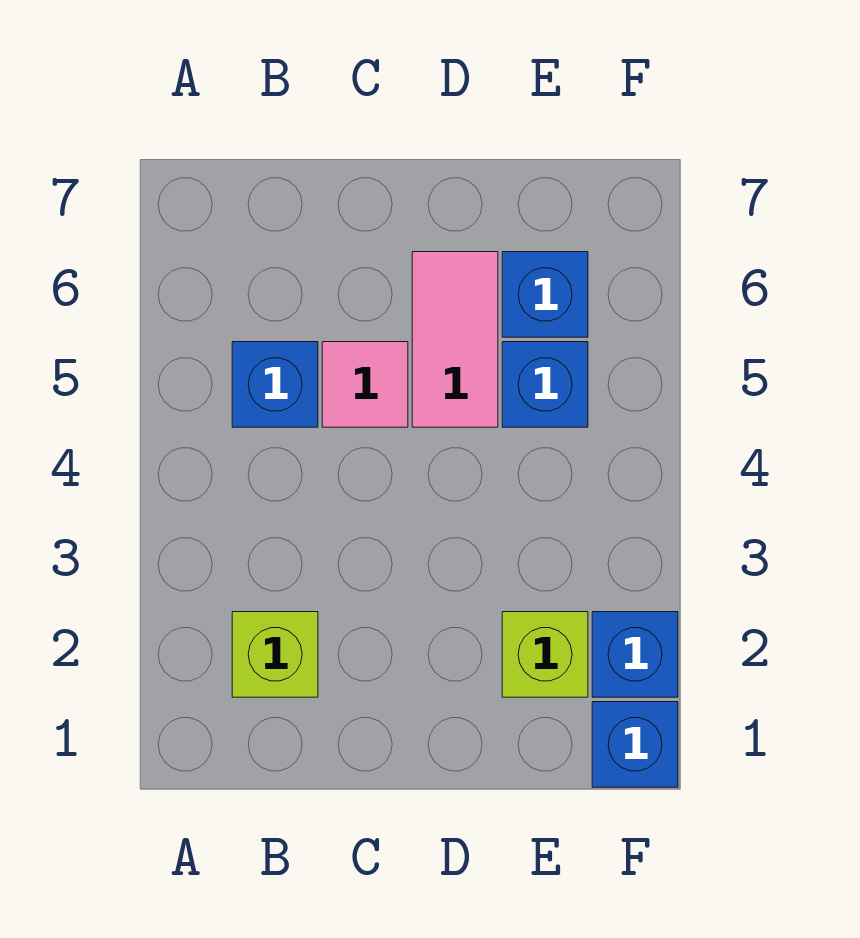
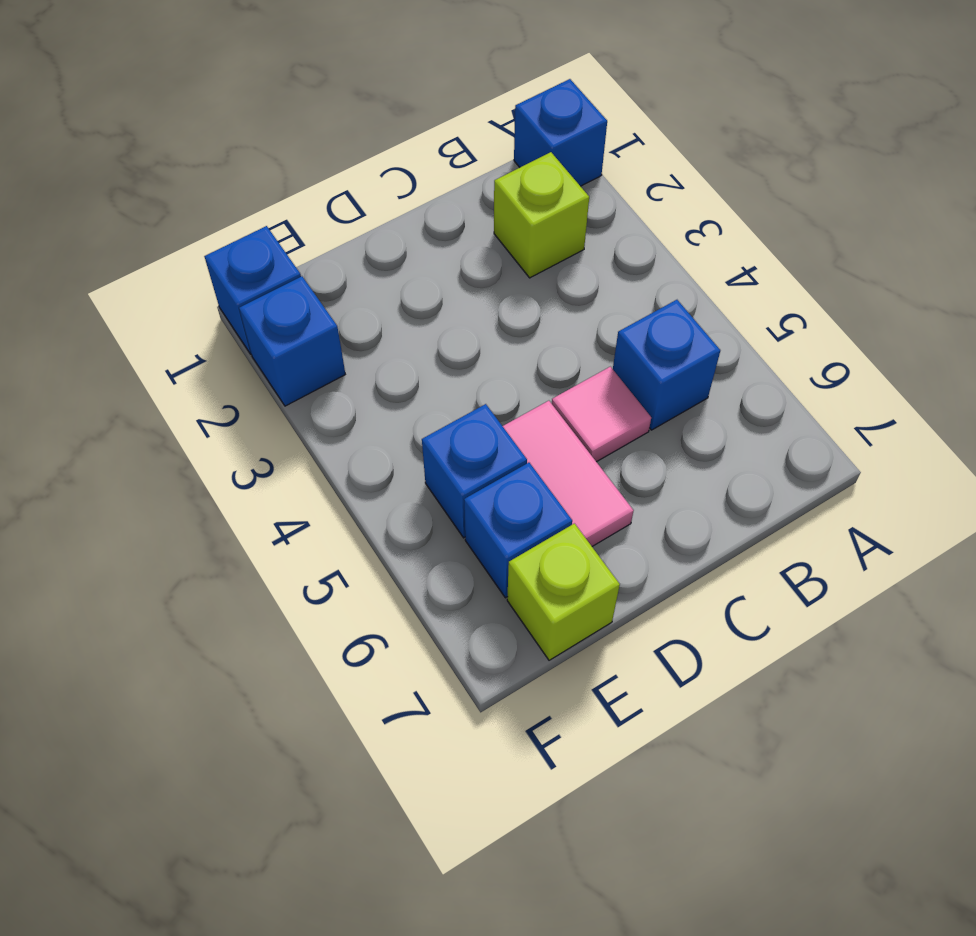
none -> blue 1x1 brick [514,79,607,186]
lime 1x1 brick [502,612,588,697] -> lime 1x1 brick moved to [507,524,620,660]

